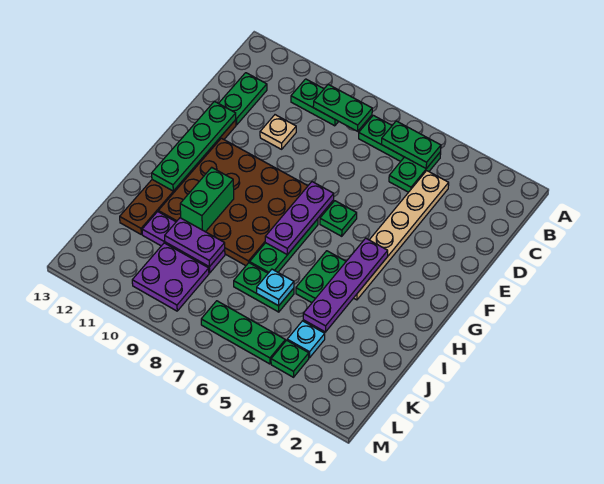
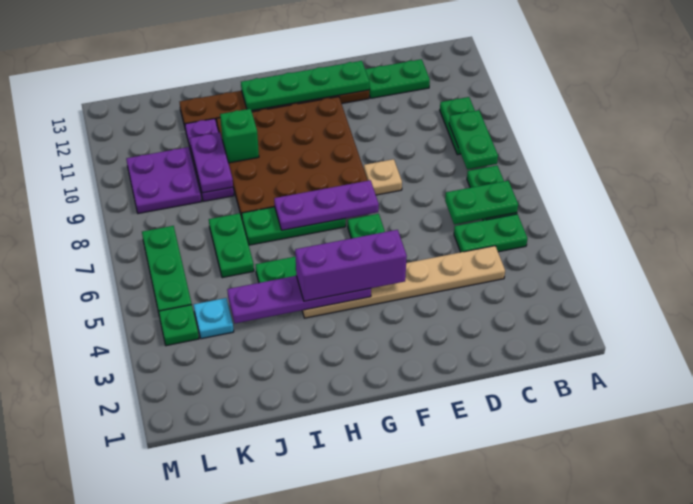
green 1x2 plate [382,121,441,168] -> green 1x2 plate turned to [445,181,518,225]
tan 1x1 plate [260,115,296,149] -> tan 1x1 plate moved to [364,159,402,195]
none -> purple 1x3 brick [295,230,407,301]
green 1x2 brick [180,167,234,232] -> green 1x1 brick [220,109,259,163]
cyan 1x1 plate [257,269,294,306] -> none

